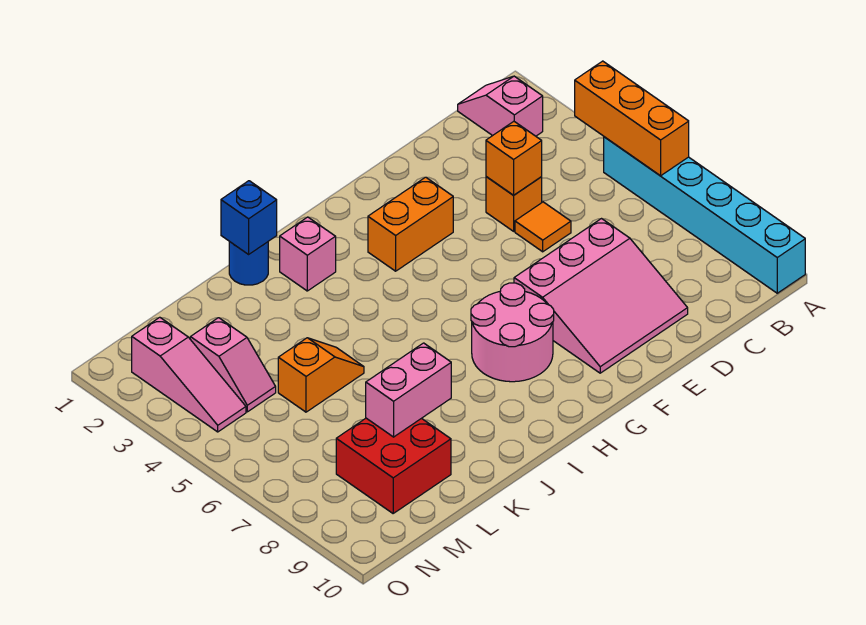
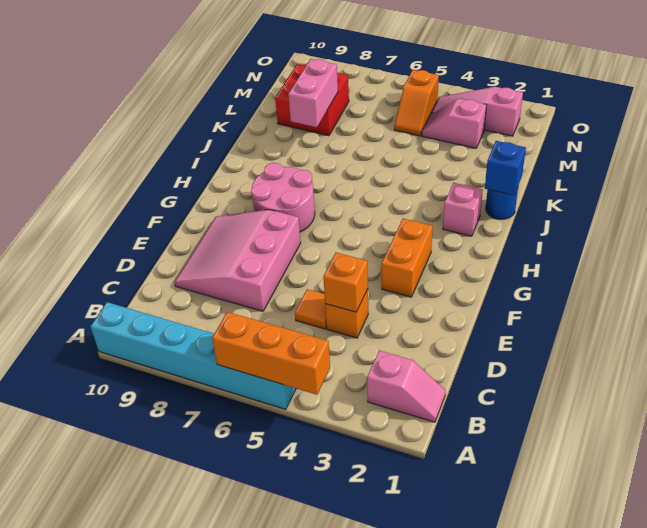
orange 1x2 slope [278,338,364,412] -> orange 1x2 slope moved to [394,70,439,136]

